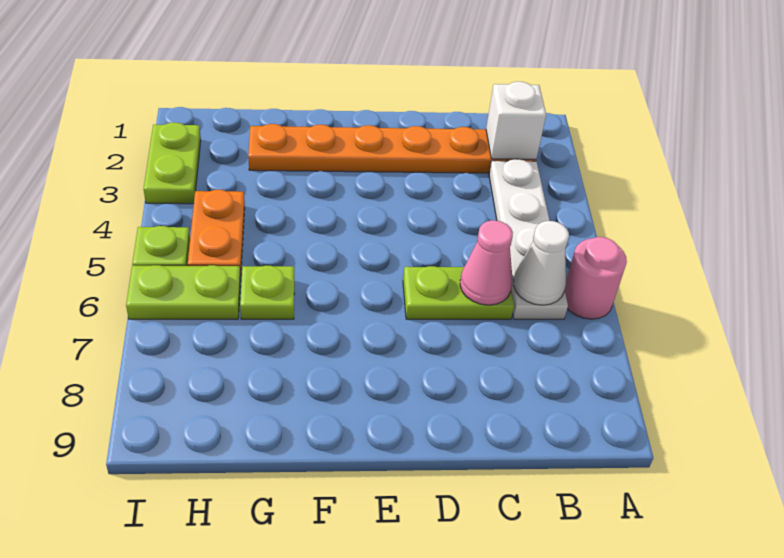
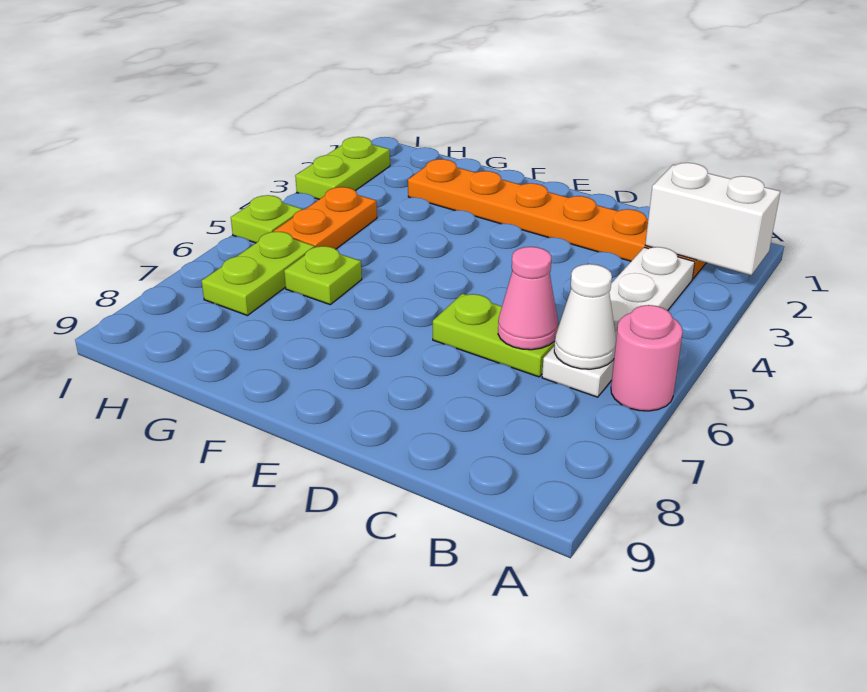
white 1x1 brick [486,82,546,159] -> white 1x2 brick [645,163,780,275]
lime 1x2 plate [126,265,241,319] -> lime 1x2 plate turned to [202,232,315,316]

